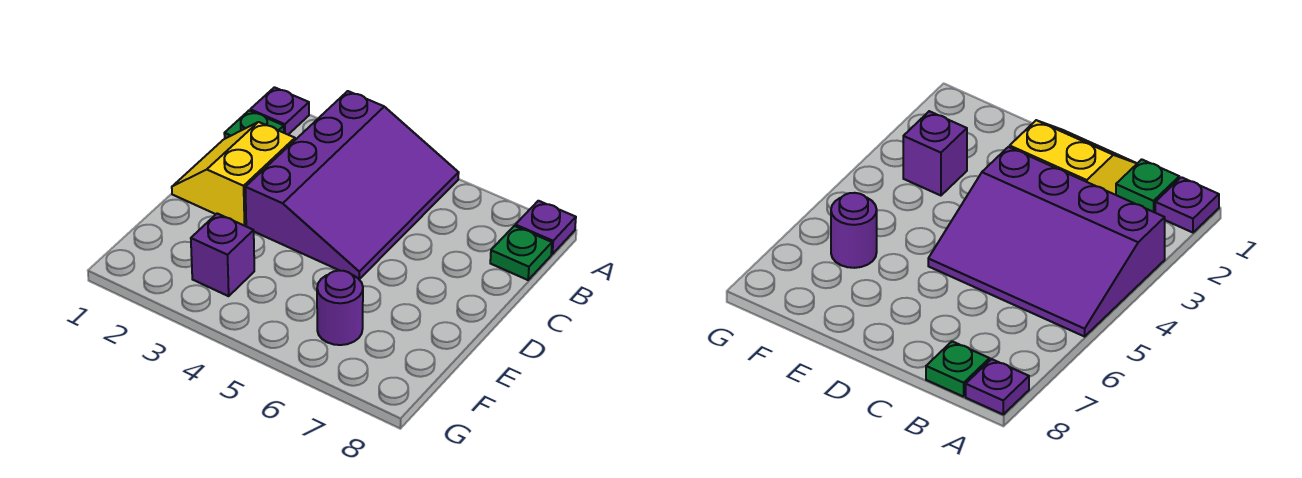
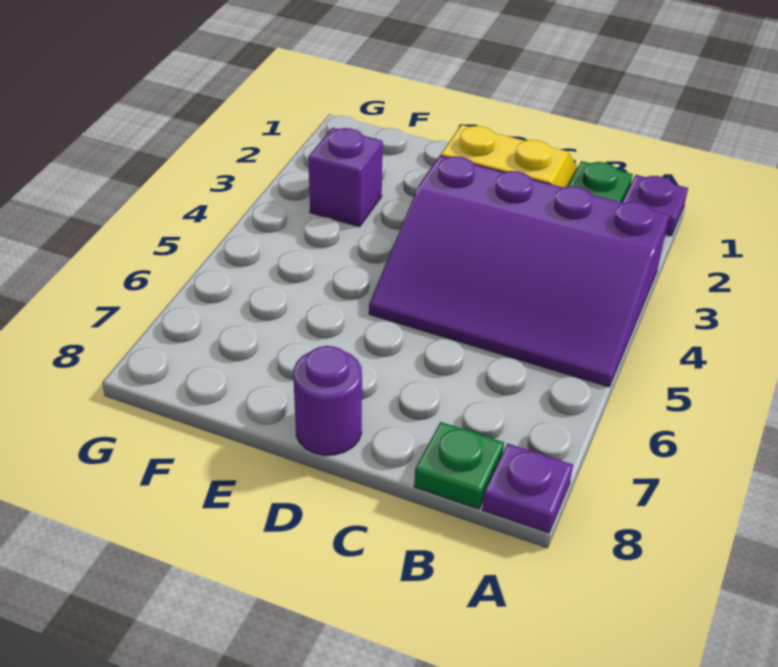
purple 1x1 round brick [317,271,363,345] -> purple 1x1 round brick moved to [293,346,362,455]

